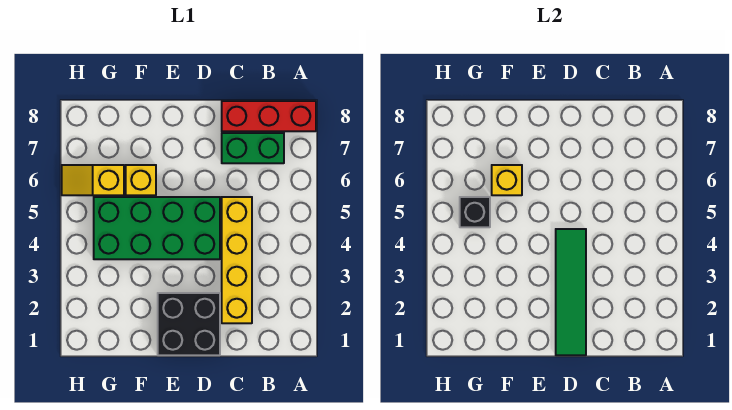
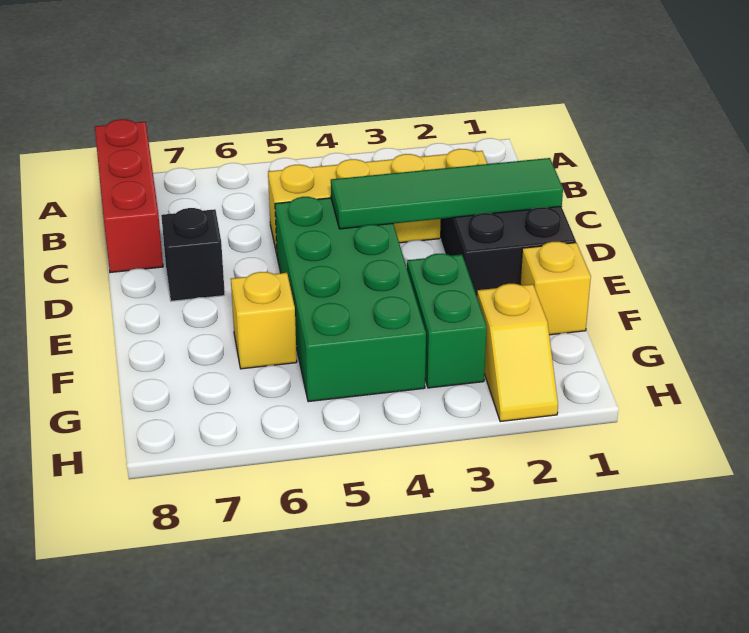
green 1x2 brick [222,133,284,163] -> green 1x2 brick moved to [407,254,487,388]
yellow 1x1 brick [492,165,522,195] -> yellow 1x1 brick moved to [520,242,591,335]
black 1x1 brick [460,197,490,227] -> black 1x1 brick moved to [161,208,225,301]
yellow 1x2 slope [62,165,124,195] -> yellow 1x2 slope moved to [477,284,558,422]

